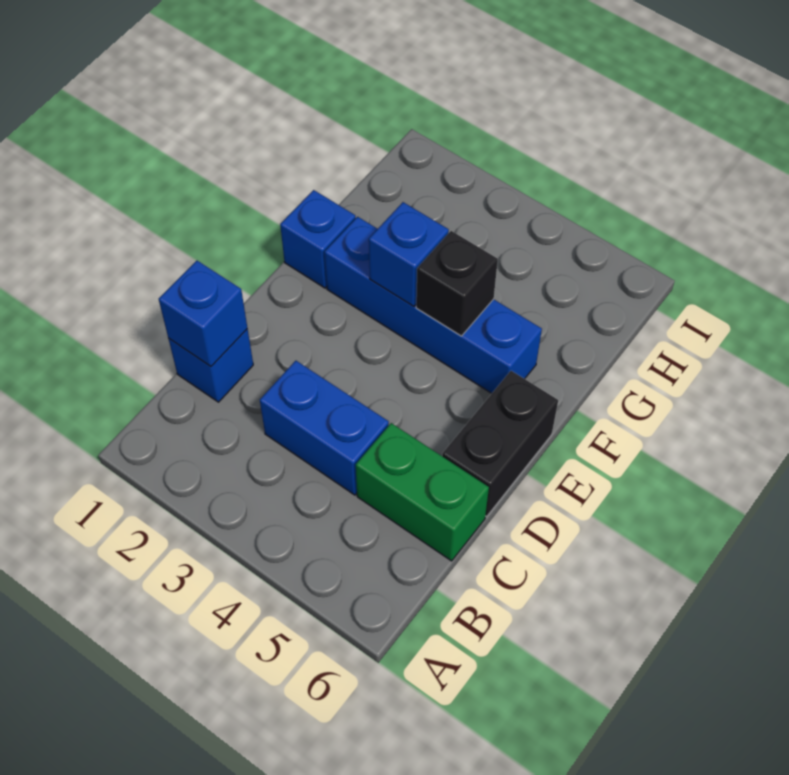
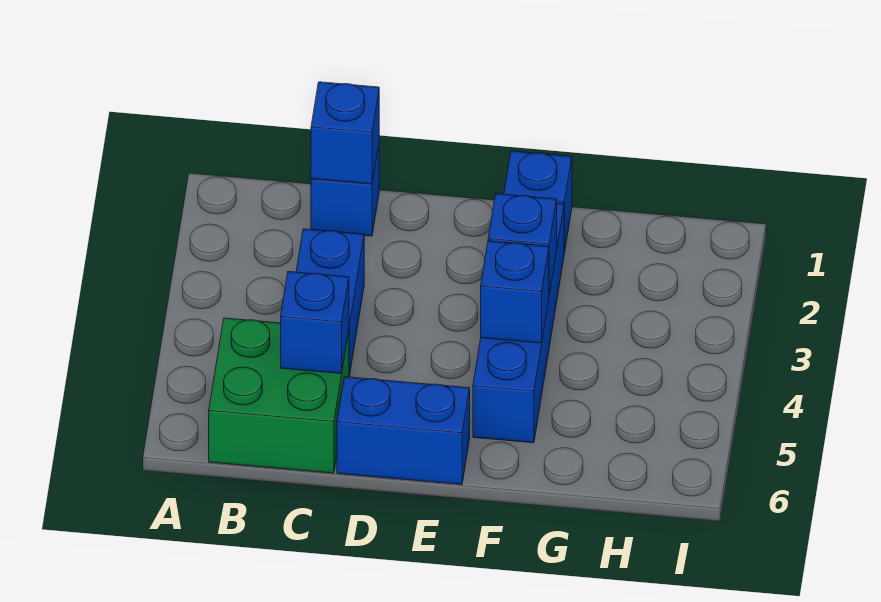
green 1x2 brick [356,423,489,561] -> green 2x2 brick [209,318,349,473]
none -> blue 1x1 brick [281,272,349,374]
black 1x2 brick [442,371,558,517] -> blue 1x2 brick [337,377,470,485]
black 1x1 brick [416,231,498,336] -> blue 1x1 brick [481,241,549,343]

